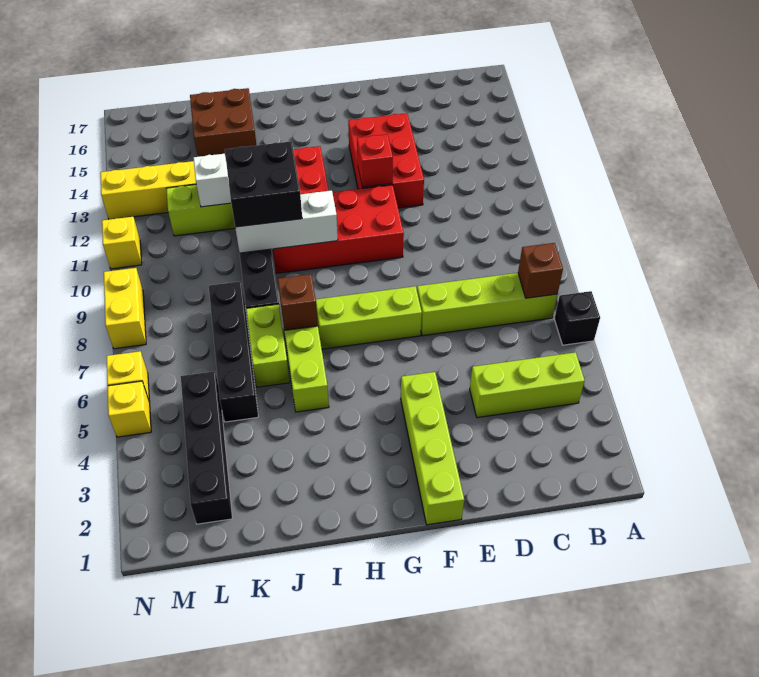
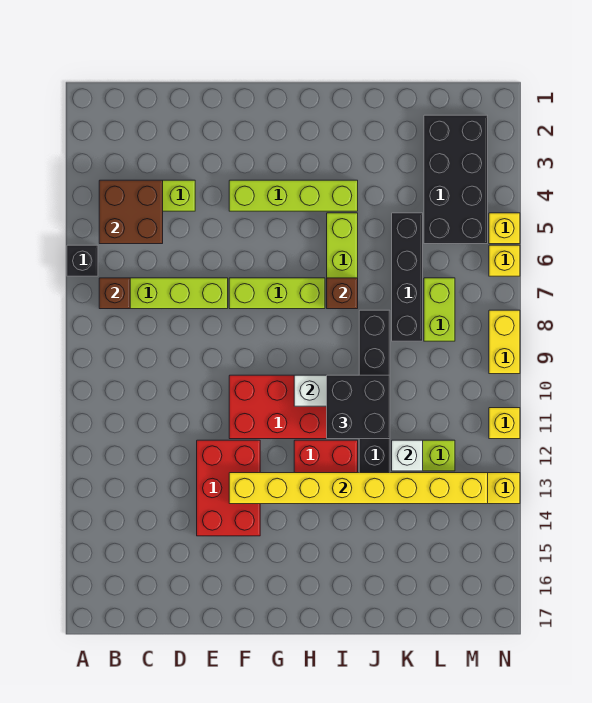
lime 1x4 brick [401,372,464,525] -> lime 1x4 brick turned to [229,180,358,211]
red 1x1 brick [357,134,393,187] -> none
none -> yellow 1x8 brick [229,473,488,504]
lime 1x2 brick [246,304,290,387] -> lime 1x2 brick moved to [424,278,455,341]
brown 2x2 brick [190,88,257,157] -> brown 2x2 brick moved to [99,180,163,244]
black 1x4 brick [181,371,232,524] -> black 2x4 brick [424,115,488,244]

